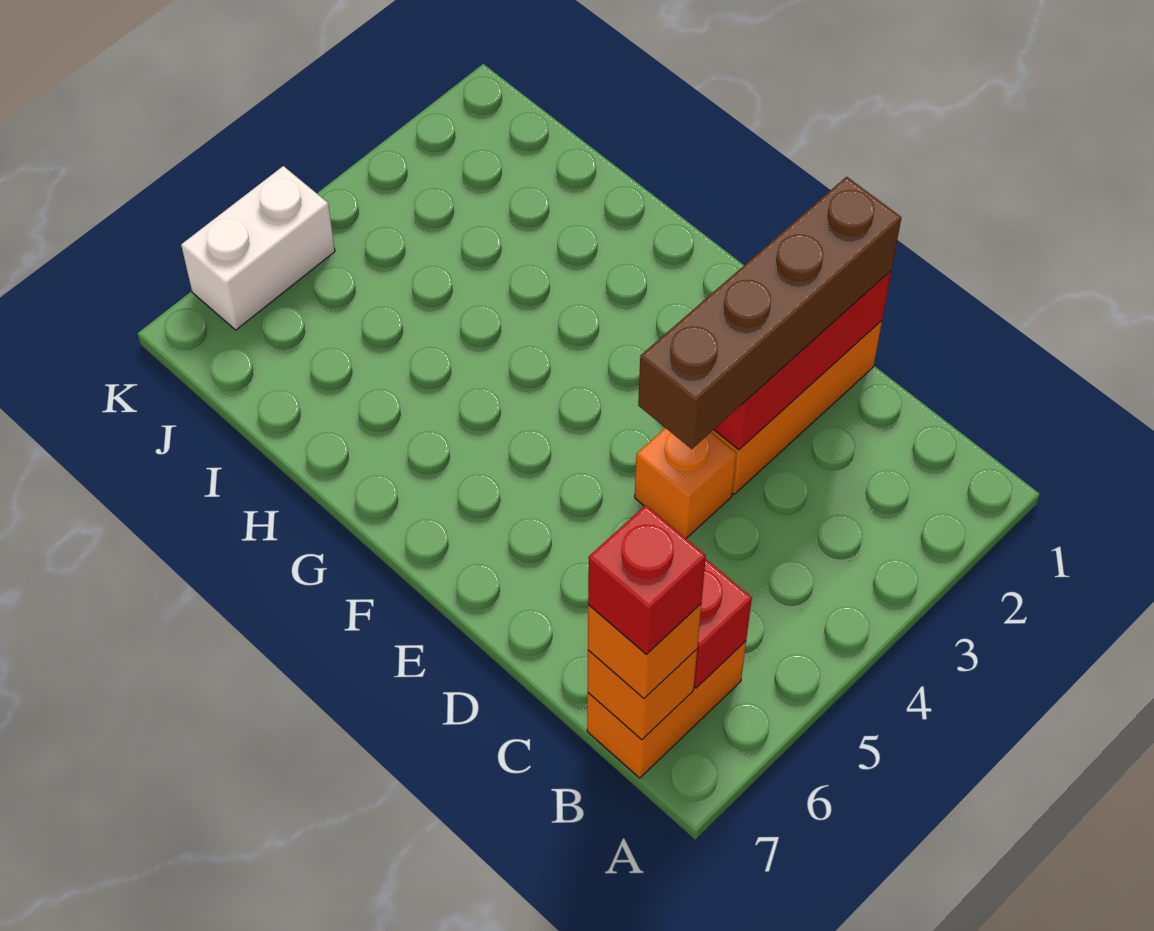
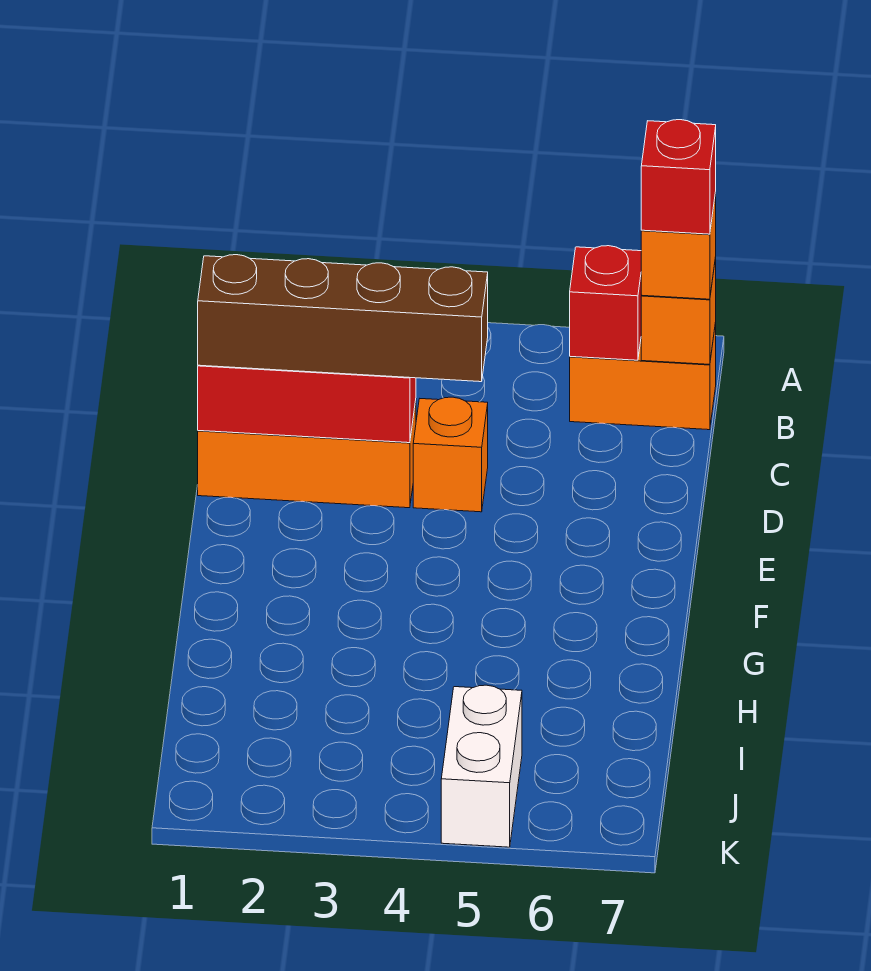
white 1x2 brick [181,166,335,330] -> white 1x2 brick turned to [441,685,522,847]

